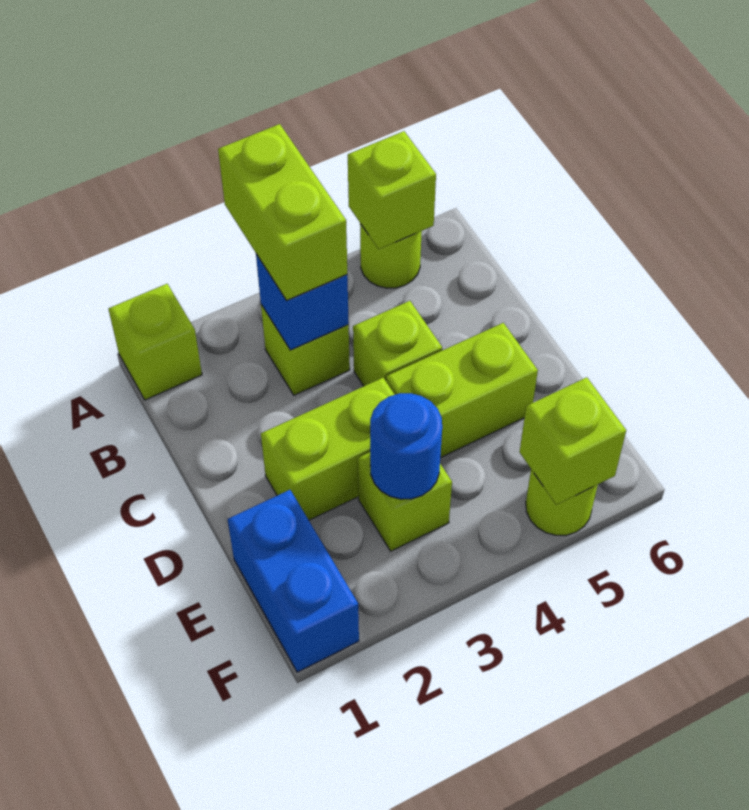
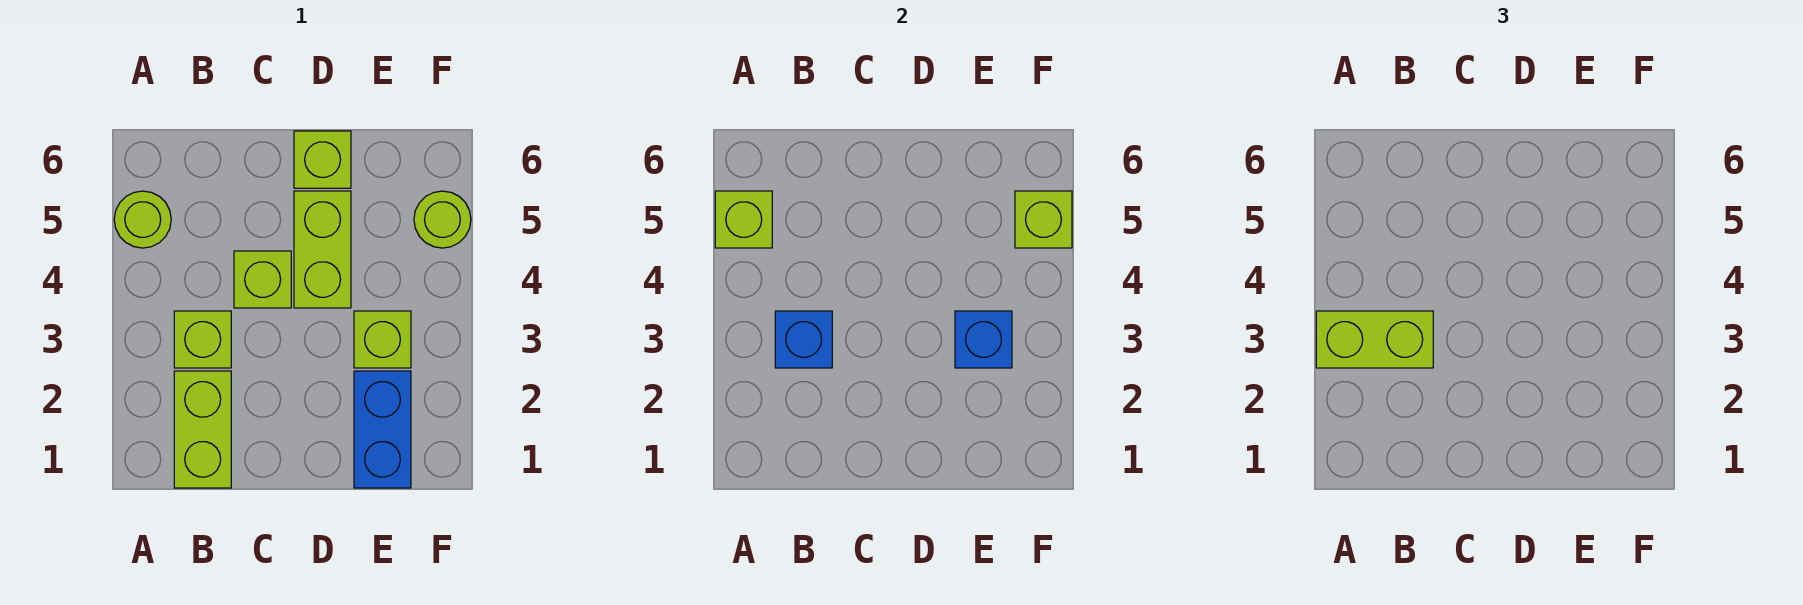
lime 1x1 brick [109,284,202,400] -> lime 1x1 brick moved to [294,131,351,188]
lime 1x2 brick [261,378,395,520] -> lime 1x2 brick moved to [174,371,231,488]
blue 1x2 brick [228,490,359,672] -> blue 1x2 brick turned to [354,371,411,488]
blue 1x1 round brick [370,393,442,499] -> blue 1x1 brick [955,311,1012,368]

